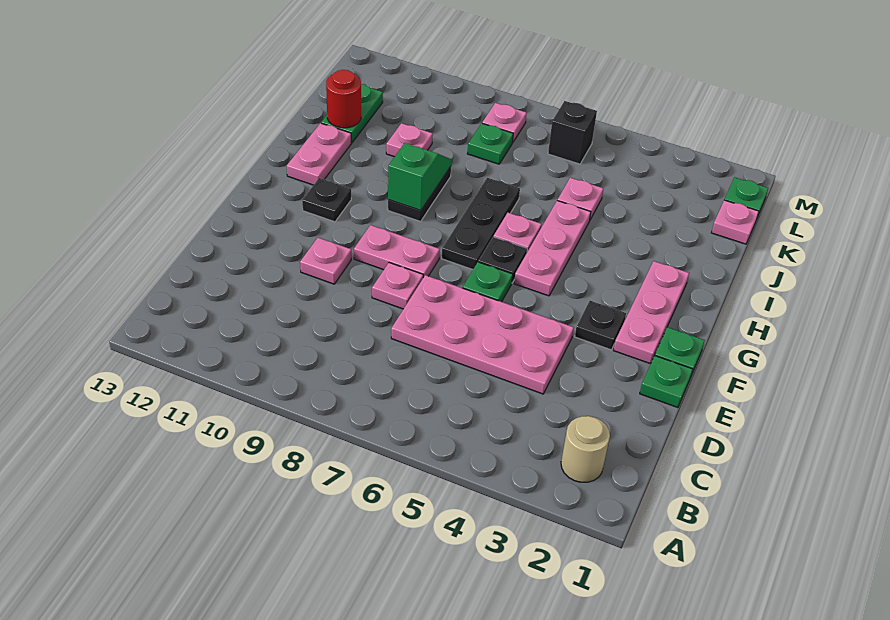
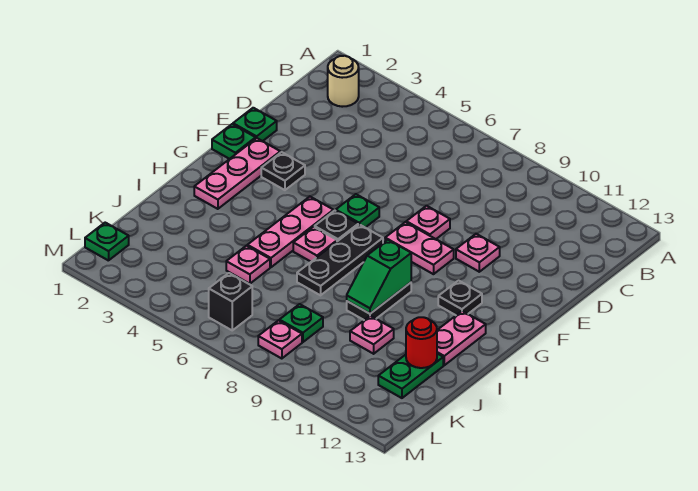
pink 2x4 plate [391,275,574,394] -> none
pink 1x1 plate [711,200,759,244] -> none

